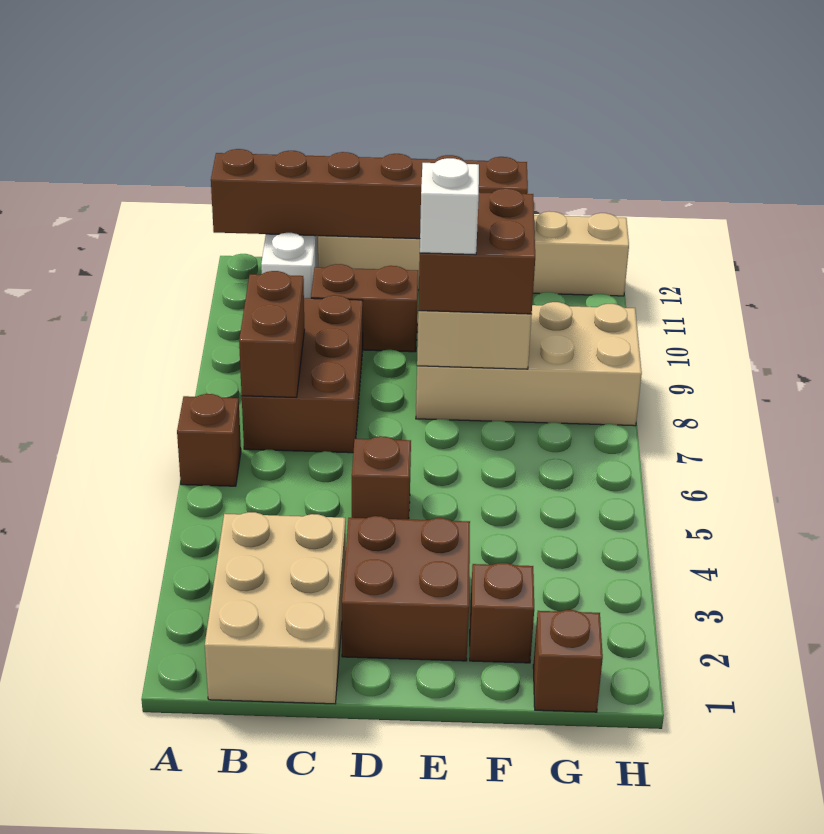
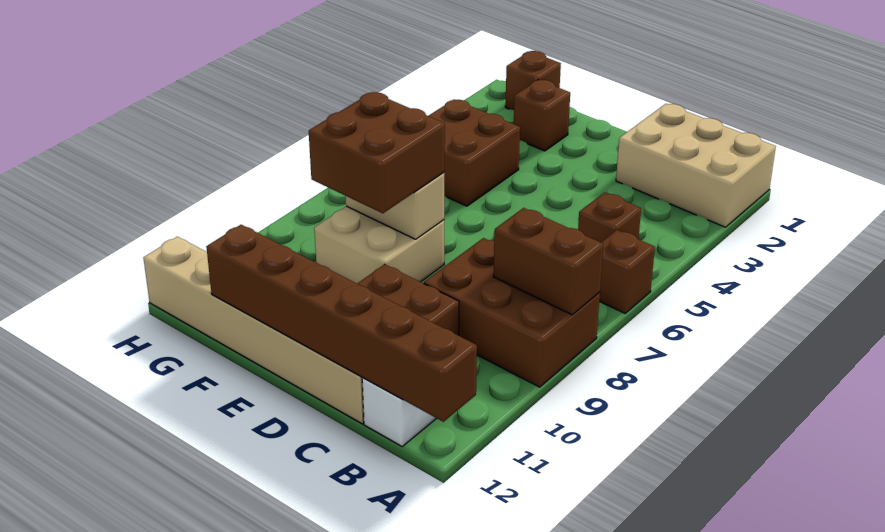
tan 2x3 brick [205,512,346,704] -> tan 2x3 brick turned to [616,104,776,227]
brown 2x3 brick [242,295,363,453] -> brown 2x3 brick turned to [424,238,600,387]
brown 1x2 brick [239,271,305,397] -> brown 1x2 brick turned to [493,208,604,315]
brown 2x2 brick [342,516,470,661] -> brown 2x2 brick moved to [429,100,520,206]
brown 1x1 brick [352,436,411,520] -> brown 1x1 brick moved to [578,192,641,242]
tan 2x4 brick [416,302,642,426] -> tan 2x2 brick [314,206,444,283]
white 1x1 brick [420,158,479,255] -> none

